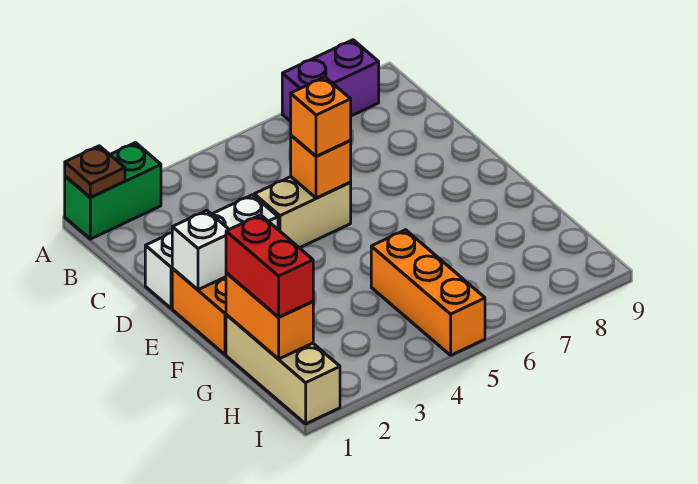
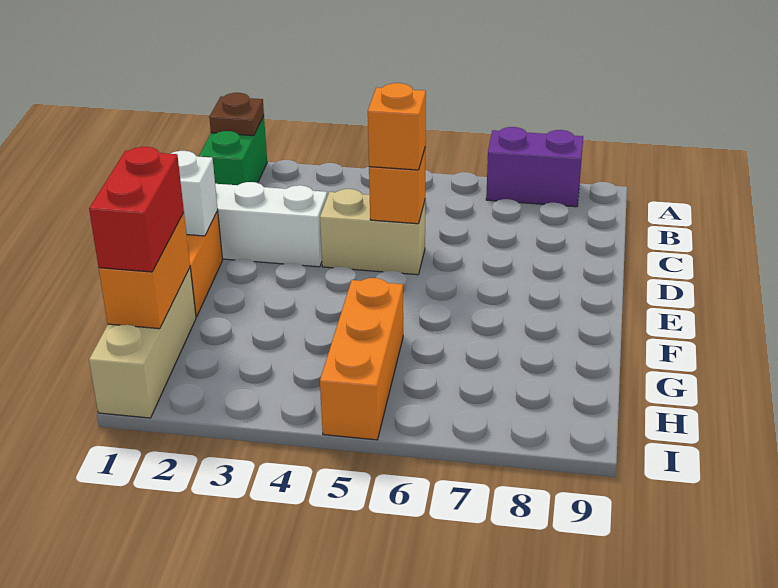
green 1x2 brick [65,143,161,239] -> green 1x2 brick turned to [199,116,267,185]

